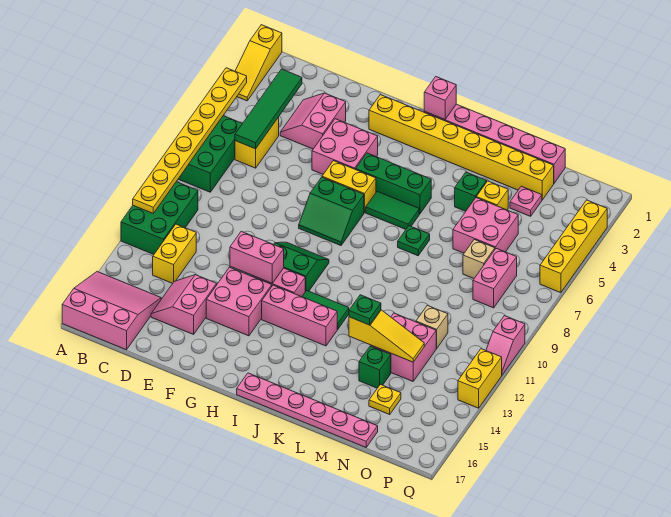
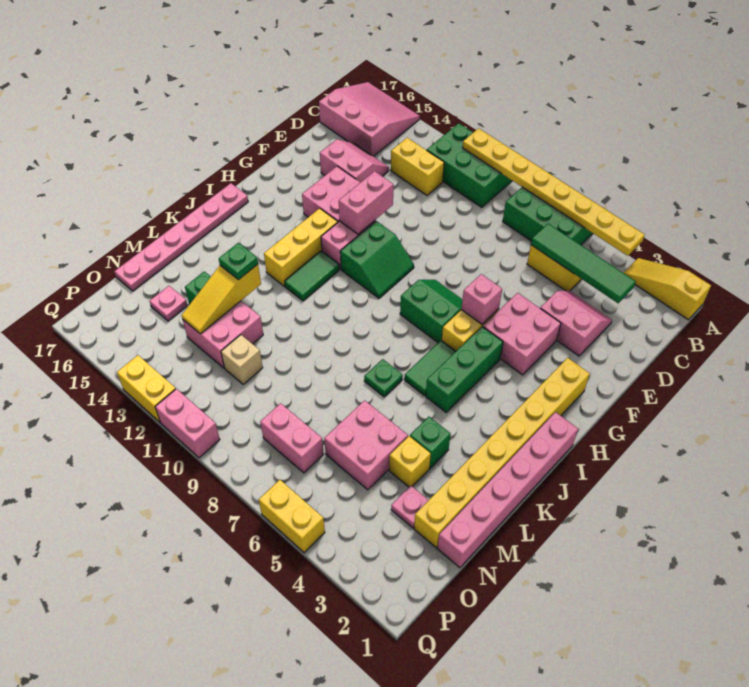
pink 3x3 slope [62,272,161,350] -> pink 3x3 slope turned to [319,82,420,156]
green 2x2 slope [299,177,364,246] -> green 2x2 slope turned to [400,280,463,342]
pink 1x3 brick [262,285,337,346] -> yellow 1x3 brick [264,208,338,286]
pink 1x1 brick [424,77,456,120] -> pink 1x1 brick moved to [461,274,502,324]
tan 1x1 brick [463,239,495,278] -> none
yellow 1x1 plate [369,384,401,414] -> pink 1x1 plate [150,286,188,321]
yellow 1x4 brick [540,200,607,293] -> yellow 1x2 brick [259,480,325,553]
pink 1x2 slope [486,316,525,375] -> pink 1x2 brick [155,389,220,458]

